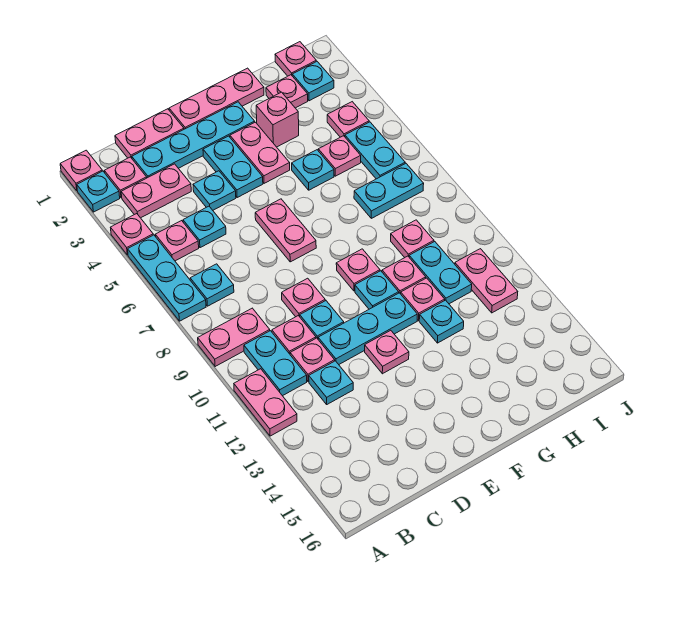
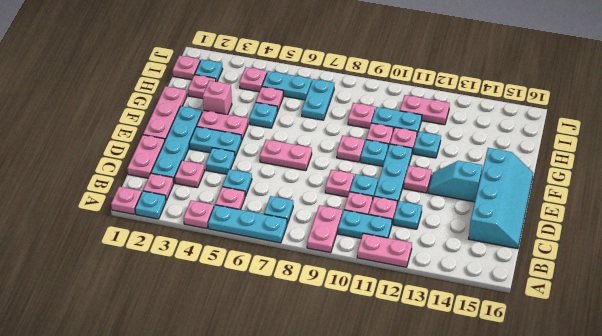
pink 1x2 plate [121,164,191,218] -> pink 1x1 plate [175,160,205,188]
none -> cyan 2x4 slope [469,148,533,249]
none -> cyan 1x2 slope [428,161,482,202]

